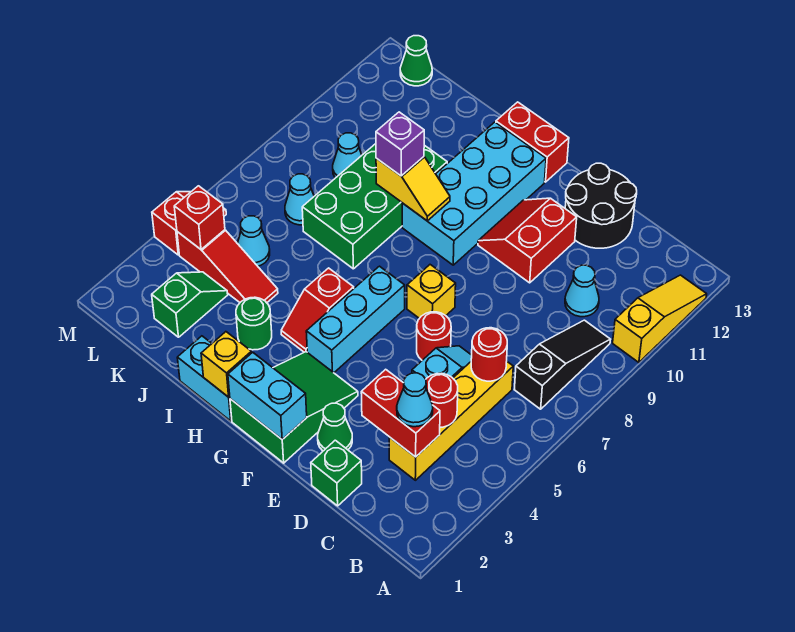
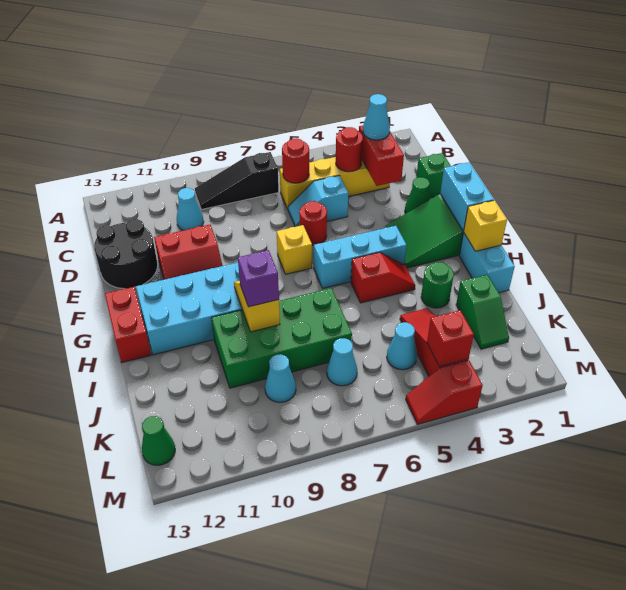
yellow 1x3 slope [613,275,707,362] -> none
green 1x2 slope [152,272,228,337] -> green 1x2 slope turned to [456,274,509,349]

